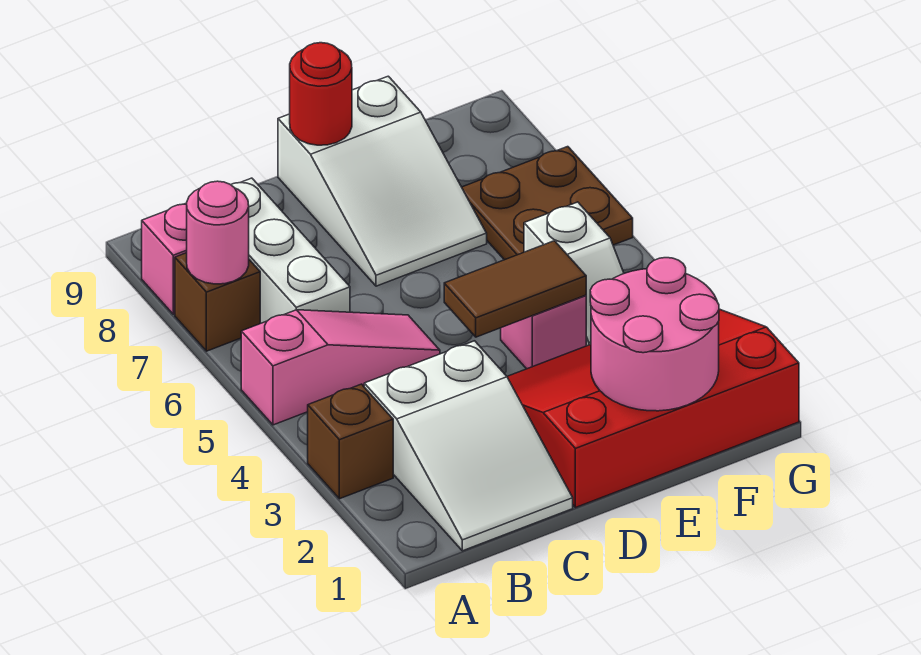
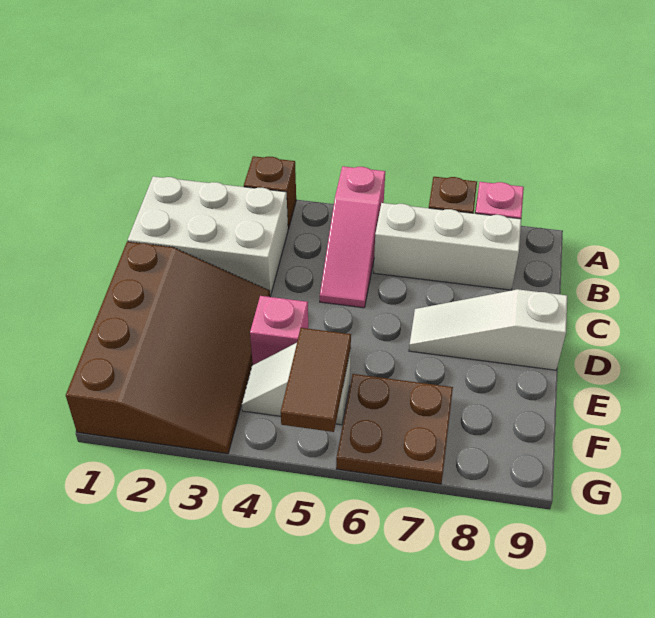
pink 1x1 round brick [187,181,249,284] -> none
white 2x3 slope [364,341,573,551] -> white 2x3 brick [128,176,288,296]
red 3x4 slope [507,309,799,508] -> brown 3x4 slope [66,242,270,454]
brown 1x2 tile [444,241,586,337] -> brown 1x2 tile moved to [281,328,351,432]
white 2x3 slope [278,76,487,286] -> white 1x3 slope [409,289,567,370]
red 1x1 round brick [290,43,352,145] -> none
pink 2x2 round brick [590,258,719,411] -> none

